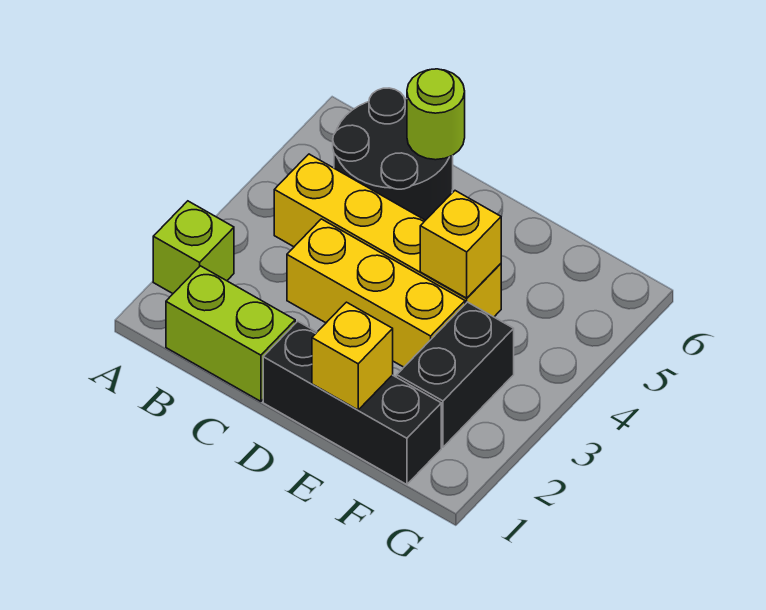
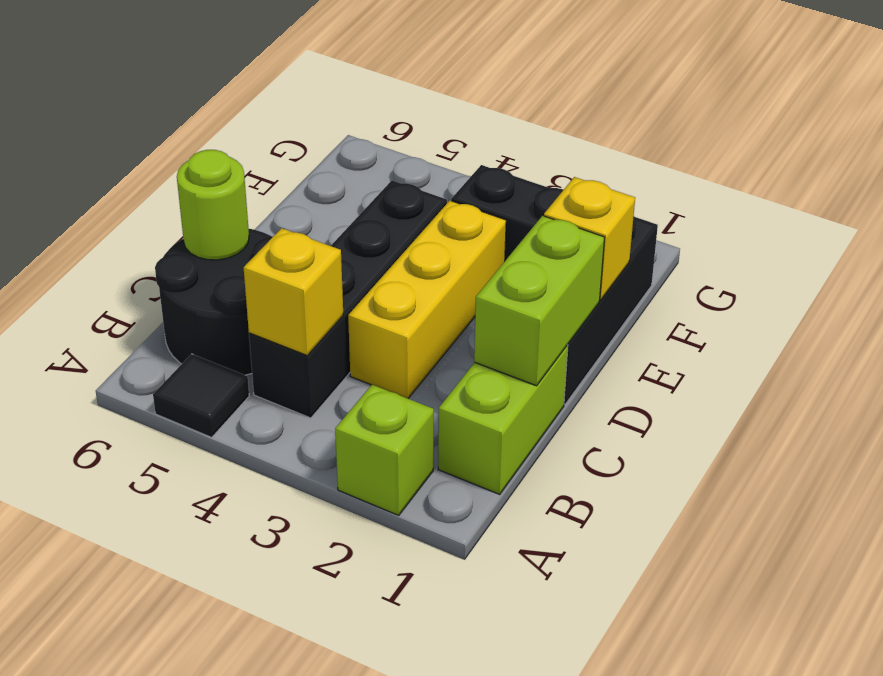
none -> black 1x1 tile [153,354,249,437]
yellow 1x4 brick [274,154,501,317] -> black 1x4 brick [249,180,447,418]
none -> lime 1x2 brick [474,216,605,386]
yellow 1x1 brick [420,191,501,298] -> yellow 1x1 brick moved to [244,228,343,355]

